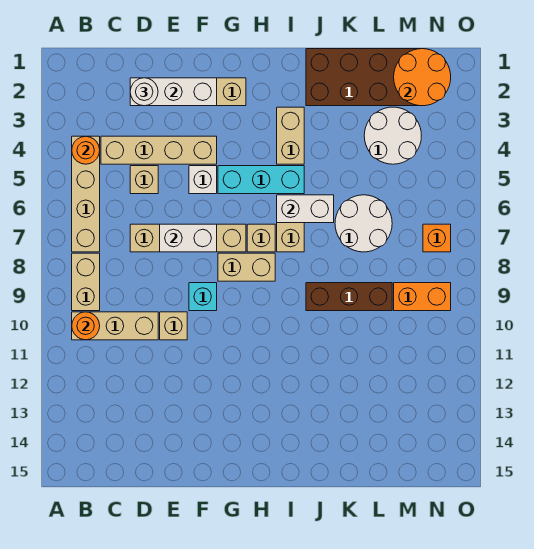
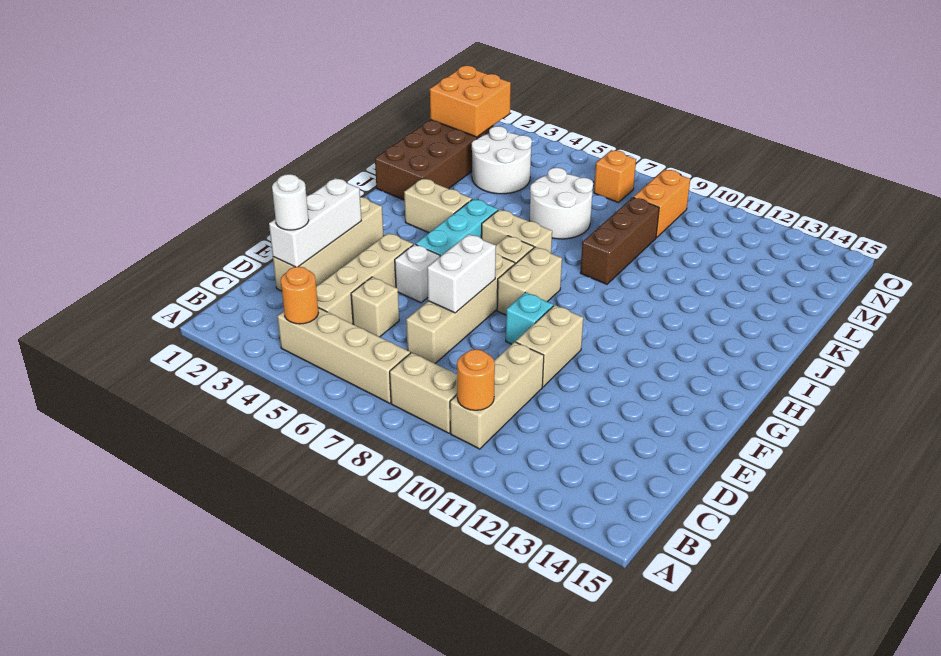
tan 1x1 brick [160,312,187,340] -> tan 1x2 brick [516,305,583,387]
white 1x2 brick [277,195,334,223] -> none
orange 2x2 round brick [394,49,451,106] -> orange 2x2 brick [430,66,511,137]

